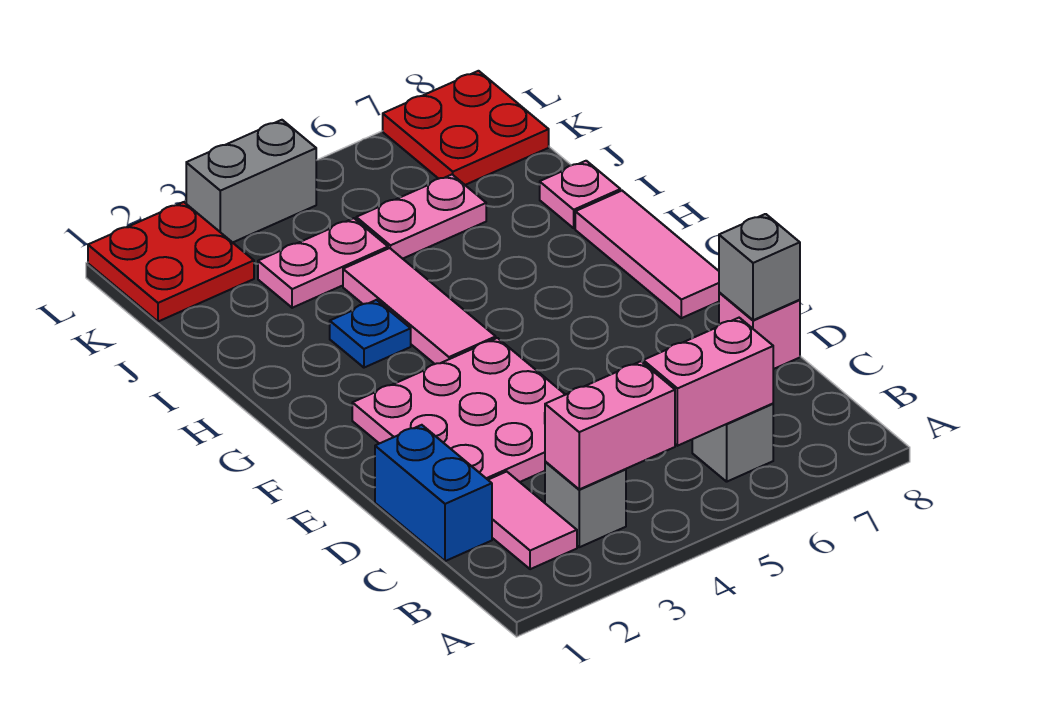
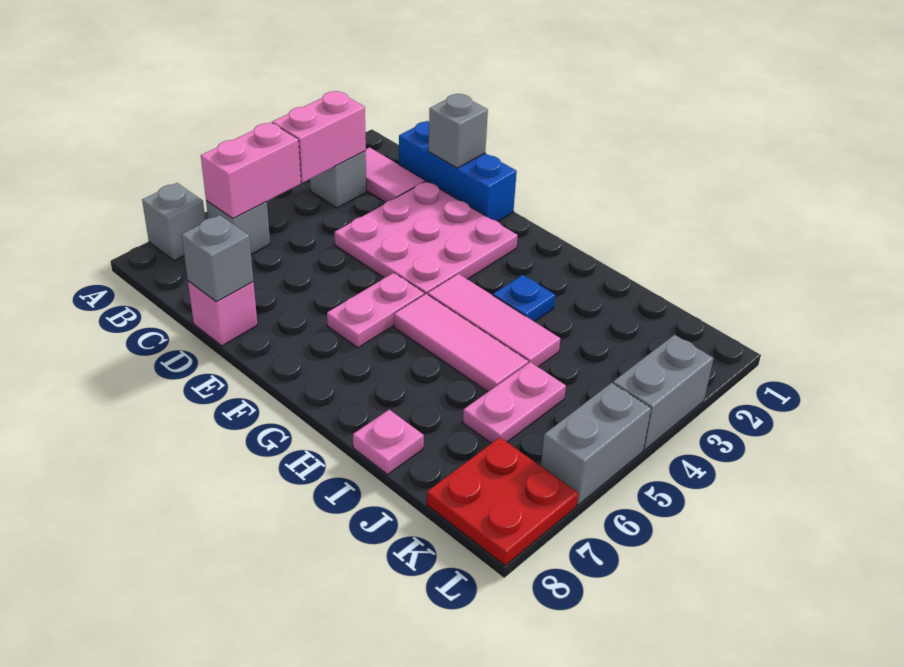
none -> grey 1x1 brick [142,183,205,261]
blue 1x2 brick [375,425,492,561] -> blue 1x3 brick [399,121,517,222]
none -> grey 1x1 brick [428,94,488,168]
pink 1x3 tile [575,191,719,318] -> pink 1x3 tile moved to [394,294,528,392]
pink 1x2 plate [258,218,388,308] -> pink 1x2 plate moved to [327,273,424,348]
red 2x2 plate [88,202,254,322] -> none
none -> grey 1x2 brick [541,383,651,505]

